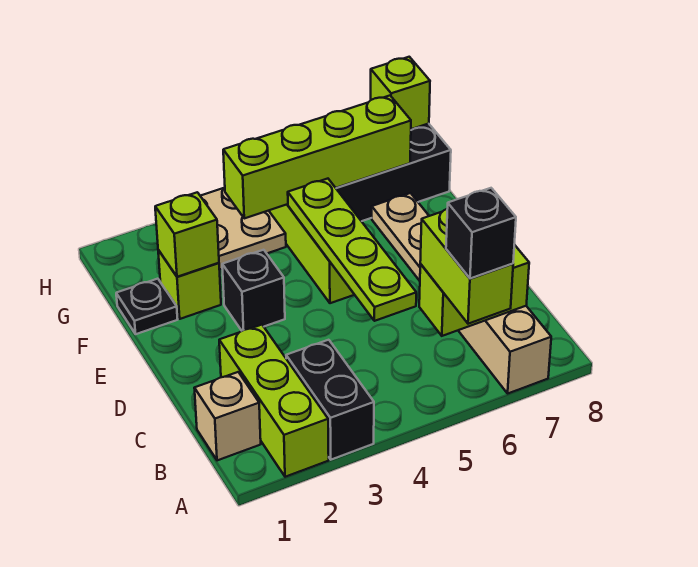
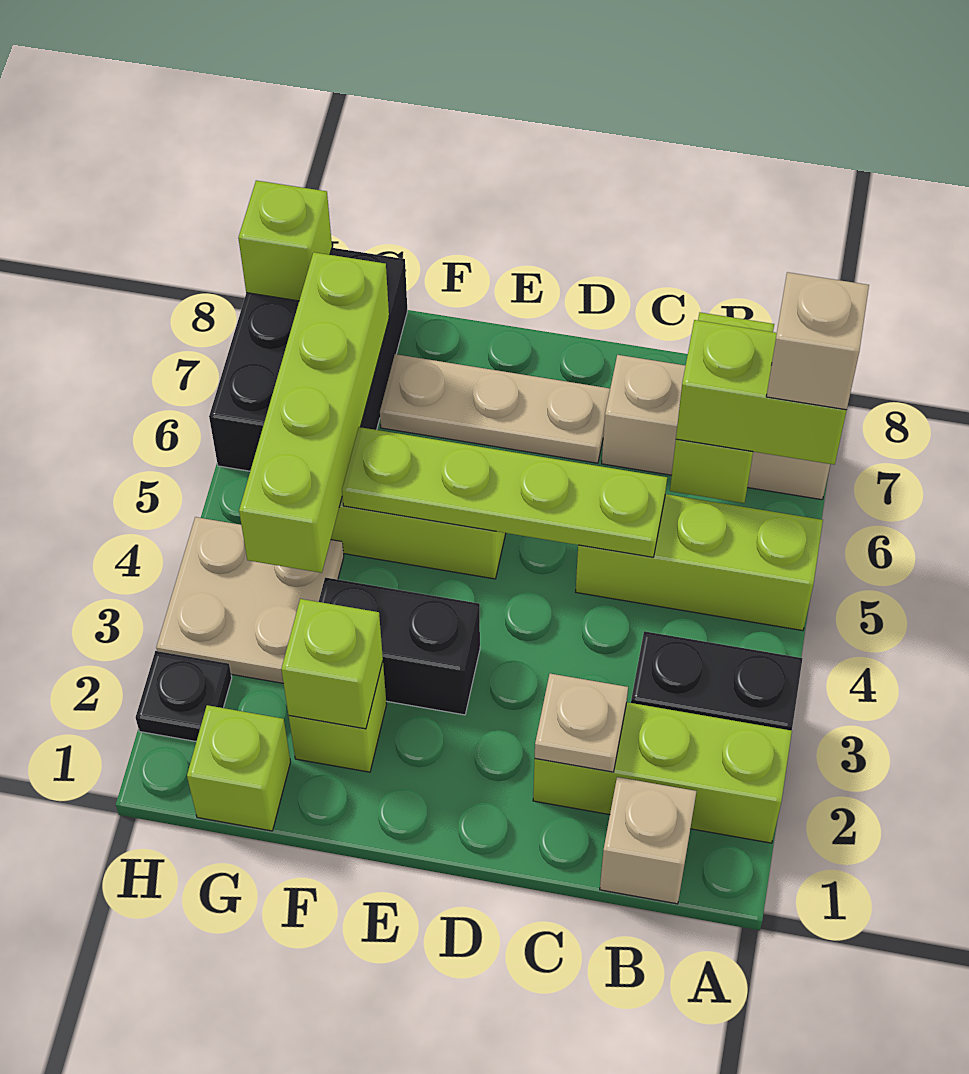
none -> lime 1x3 brick [576,494,823,631]
black 1x1 brick [446,188,516,278] -> tan 1x1 brick [766,272,869,410]
none -> tan 1x1 plate [535,674,628,772]
black 1x1 brick [222,250,285,331] -> black 1x2 brick [319,577,480,715]
black 1x1 plate [116,279,178,334] -> black 1x1 plate moved to [136,651,232,741]
none -> lime 1x1 brick [187,705,291,831]

